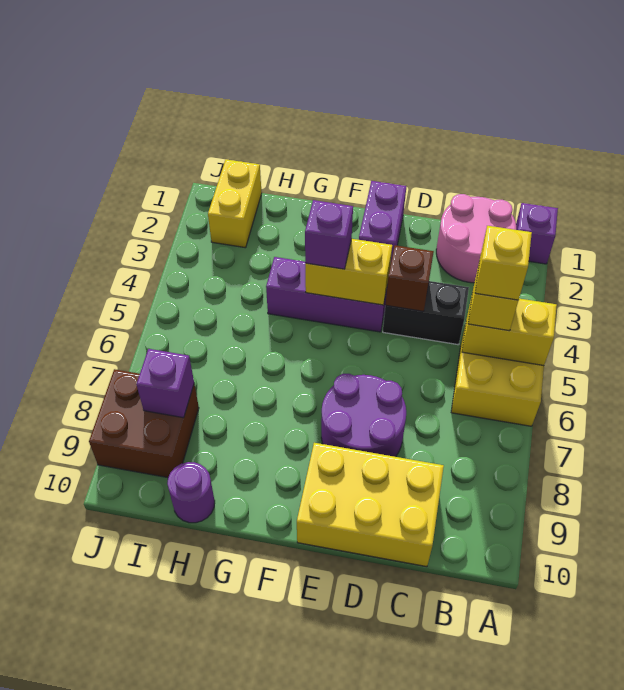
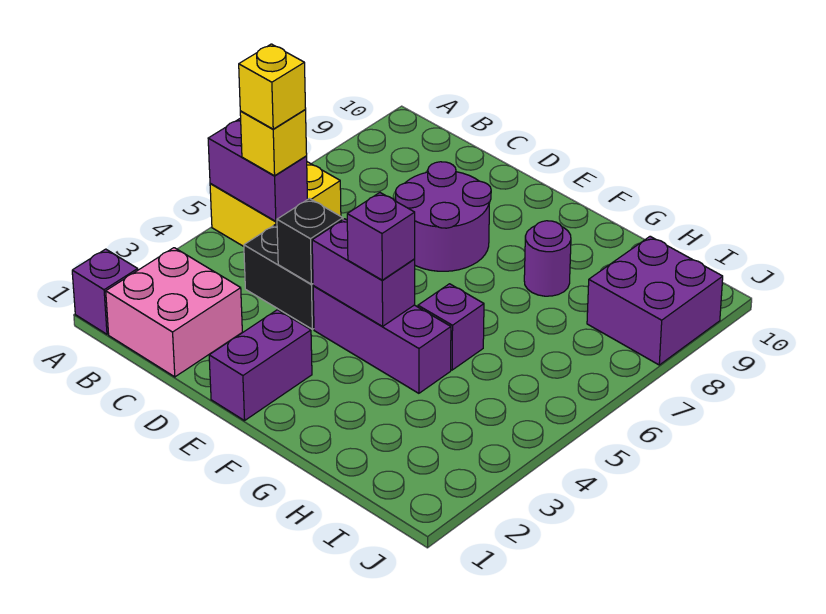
yellow 1x2 brick [462,297,557,366] -> purple 1x2 brick [208,119,308,221]
pink 2x2 round brick [436,194,516,283] -> pink 2x2 brick [106,248,242,377]
yellow 2x3 brick [297,443,444,567] -> none
brown 1x1 brick [385,245,434,311] -> black 1x1 brick [277,199,343,284]
yellow 1x2 brick [305,239,392,305] -> purple 1x2 brick [312,219,415,327]
purple 1x1 round brick [167,462,215,523] -> purple 1x1 round brick moved to [524,221,571,296]
yellow 1x2 brick [208,159,262,248] -> none
brown 2x2 brick [89,369,199,478] -> purple 2x2 brick [587,236,723,365]
purple 1x1 brick [137,349,194,418] -> purple 1x1 brick moved to [418,284,484,370]

